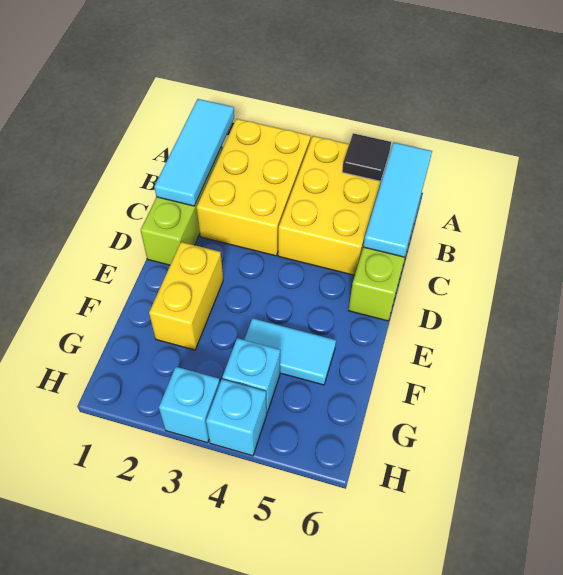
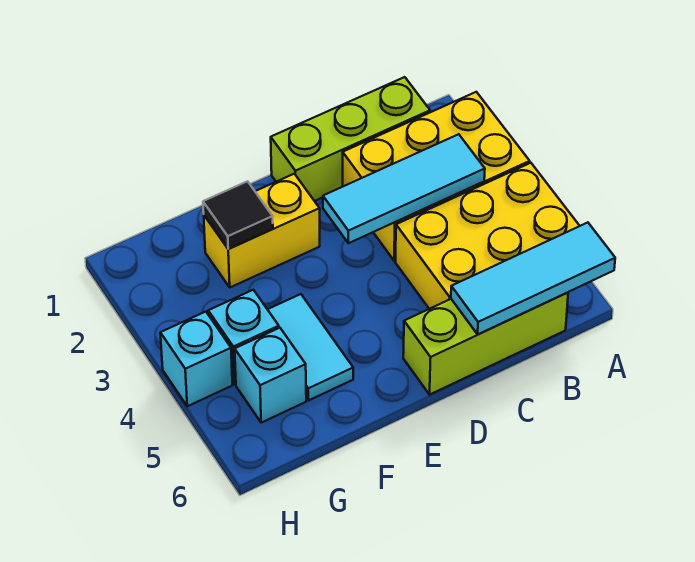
cyan 1x3 tile [154,99,234,206] -> cyan 1x3 tile moved to [323,134,485,243]
black 1x1 tile [342,133,391,181] -> black 1x1 tile moved to [203,181,273,249]
cyan 1x1 brick [159,367,220,443] -> cyan 1x1 brick moved to [235,328,306,423]

